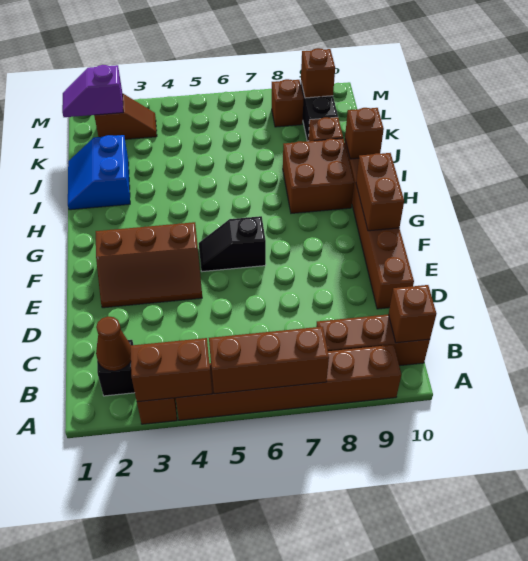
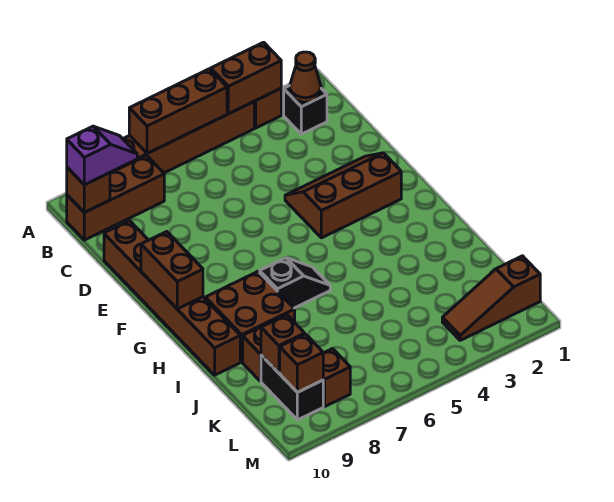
black 1x2 slope [199,216,266,272] -> black 1x2 slope moved to [260,258,330,308]
blue 2x2 slope [68,135,130,210] -> none
brown 1x1 brick [345,108,384,159] -> brown 1x1 brick moved to [261,315,305,373]
purple 1x2 slope [62,65,123,117] -> purple 1x2 slope moved to [67,126,137,185]
brown 1x2 slope [94,94,157,139] -> brown 1x3 slope [442,256,540,340]

